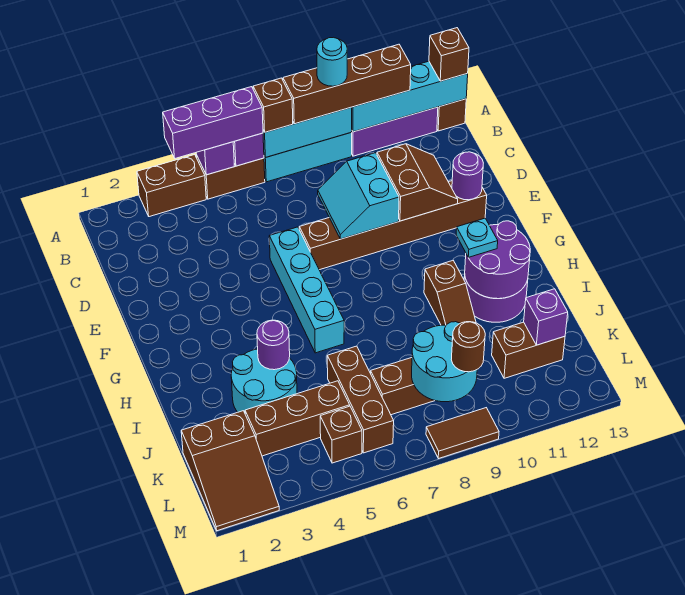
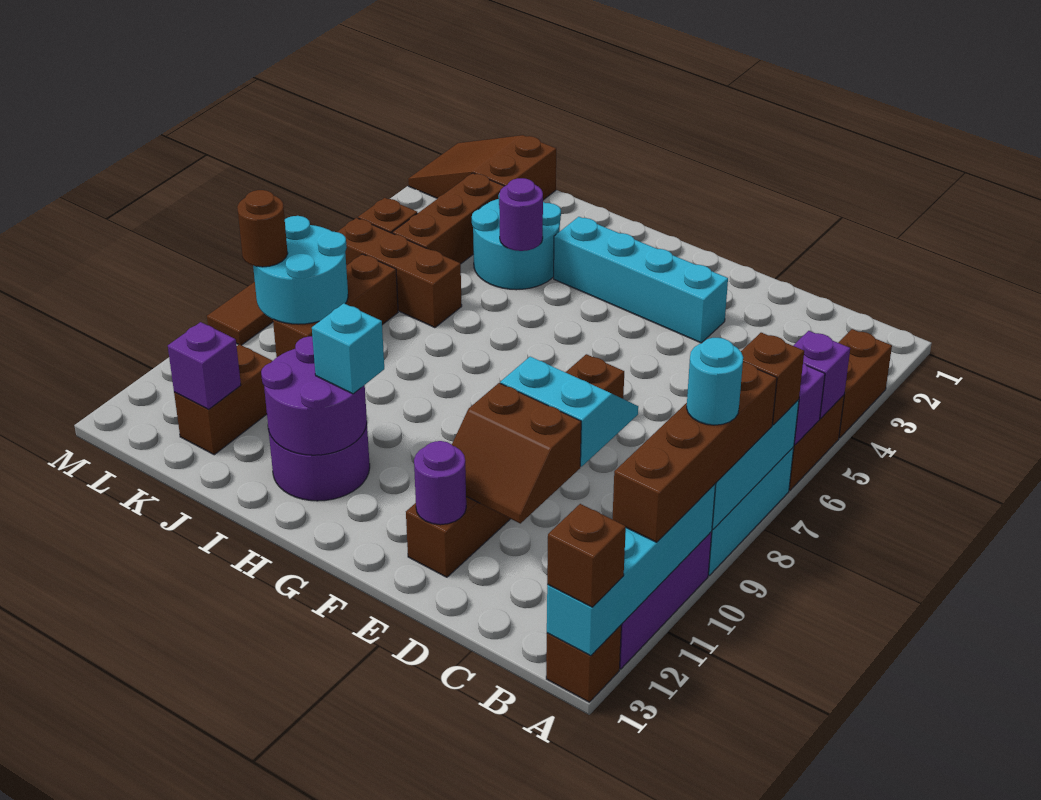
purple 1x3 brick [163,87,263,158] -> none
cyan 1x4 brick [269,227,344,353] -> cyan 1x4 brick moved to [554,217,728,343]
brown 1x2 slope [424,261,476,325] -> none
cyan 1x1 plate [456,218,498,258] -> cyan 1x1 brick [312,303,384,394]

